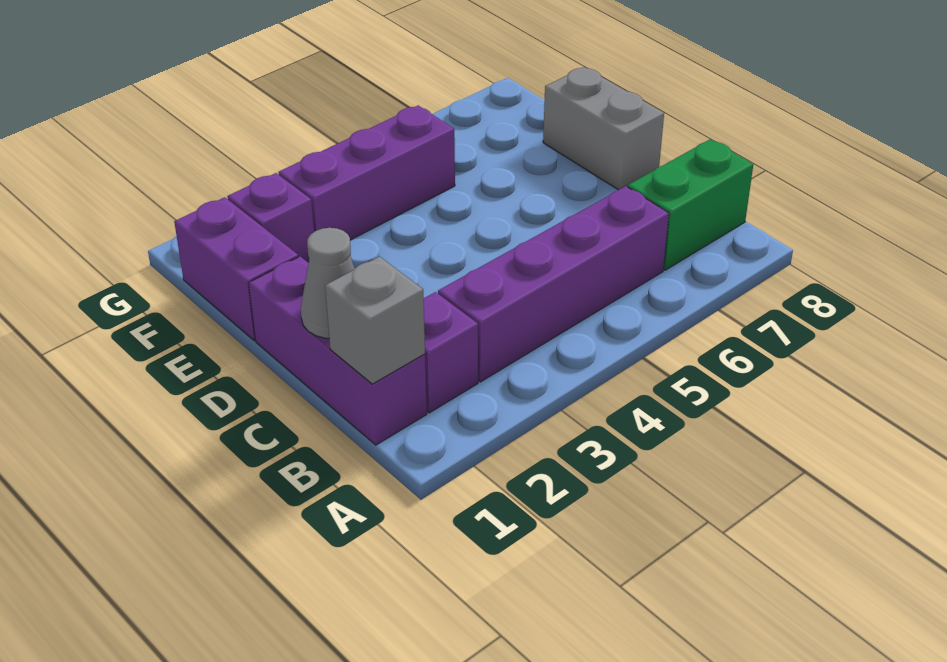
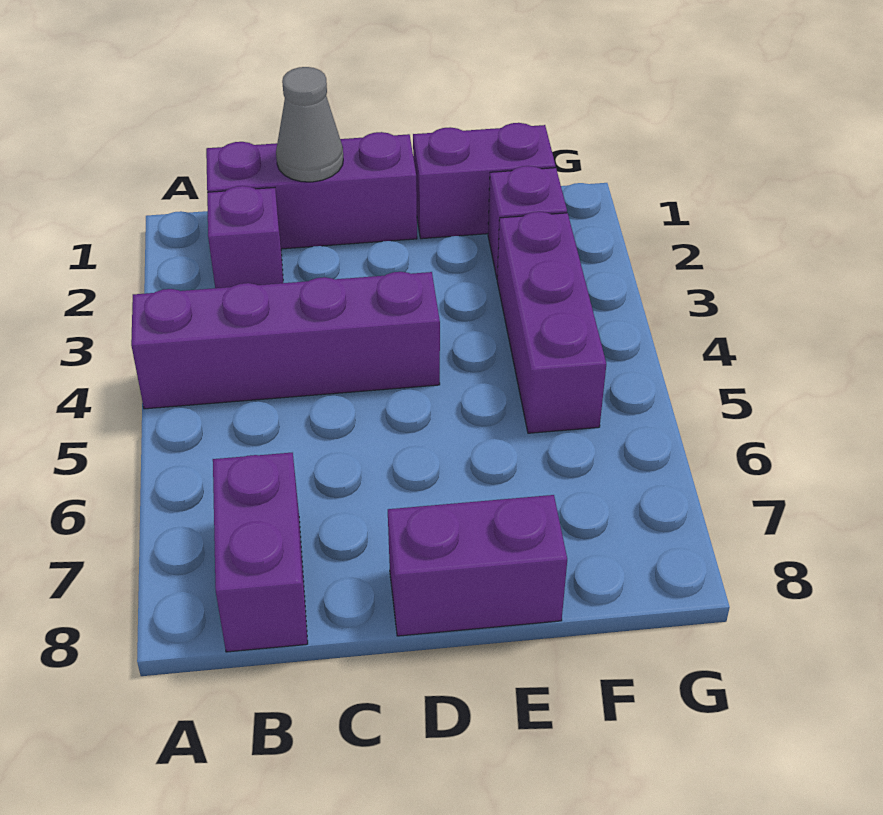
grey 1x1 brick [325,256,425,384] -> none
purple 1x4 brick [438,186,669,382] -> purple 1x4 brick turned to [131,272,440,409]
green 1x2 brick [628,139,753,270] -> purple 1x2 brick [213,453,308,652]
grey 1x2 brick [543,67,664,190] -> purple 1x2 brick [388,495,567,636]

